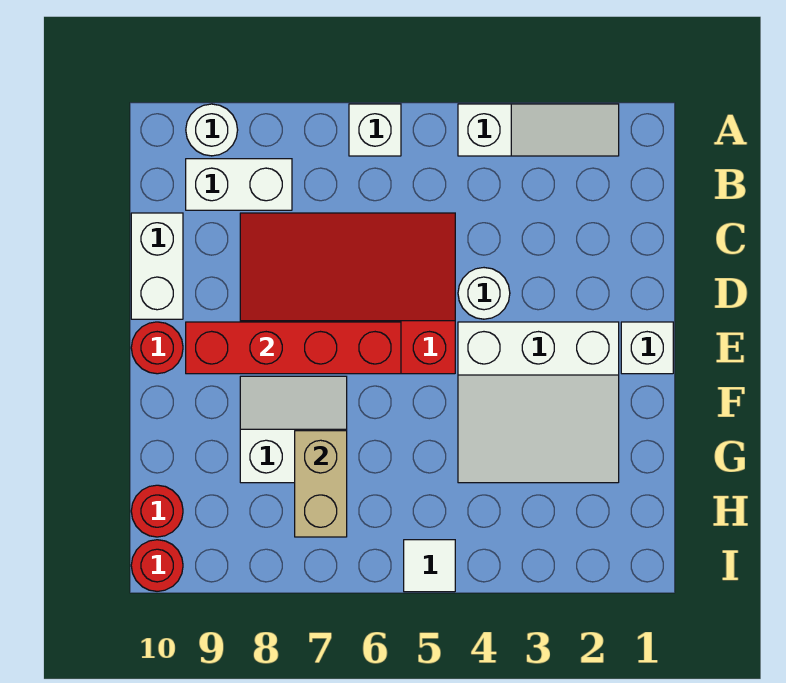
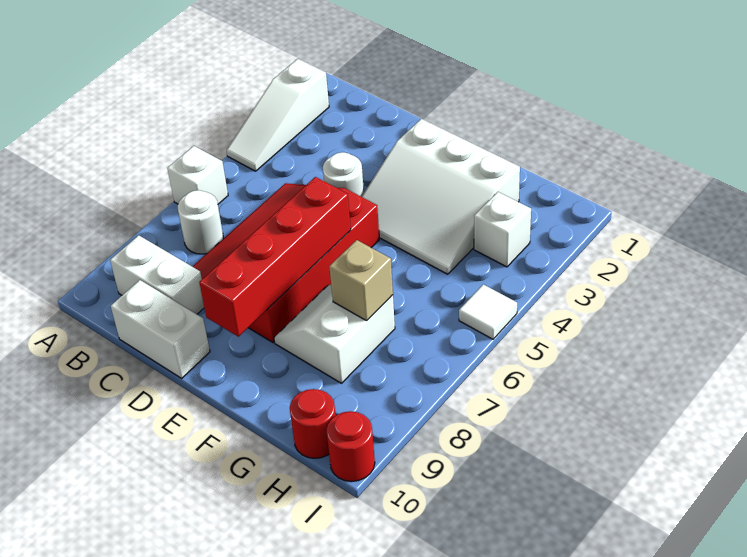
white 1x3 slope [458,104,619,156] -> white 1x3 slope turned to [227,59,329,171]
white 1x1 round brick [186,104,238,156] -> white 1x1 round brick moved to [178,190,223,254]
white 1x2 brick [186,159,292,210] -> white 1x2 brick turned to [110,235,204,314]
white 1x1 brick [621,322,673,374] -> white 1x1 brick moved to [474,192,531,267]
white 3x3 slope [458,322,619,483] -> white 3x3 slope turned to [362,119,520,274]
red 1x1 round brick [131,322,183,374] -> none
tan 1x2 brick [295,431,347,537] -> tan 1x1 brick [329,240,393,321]

